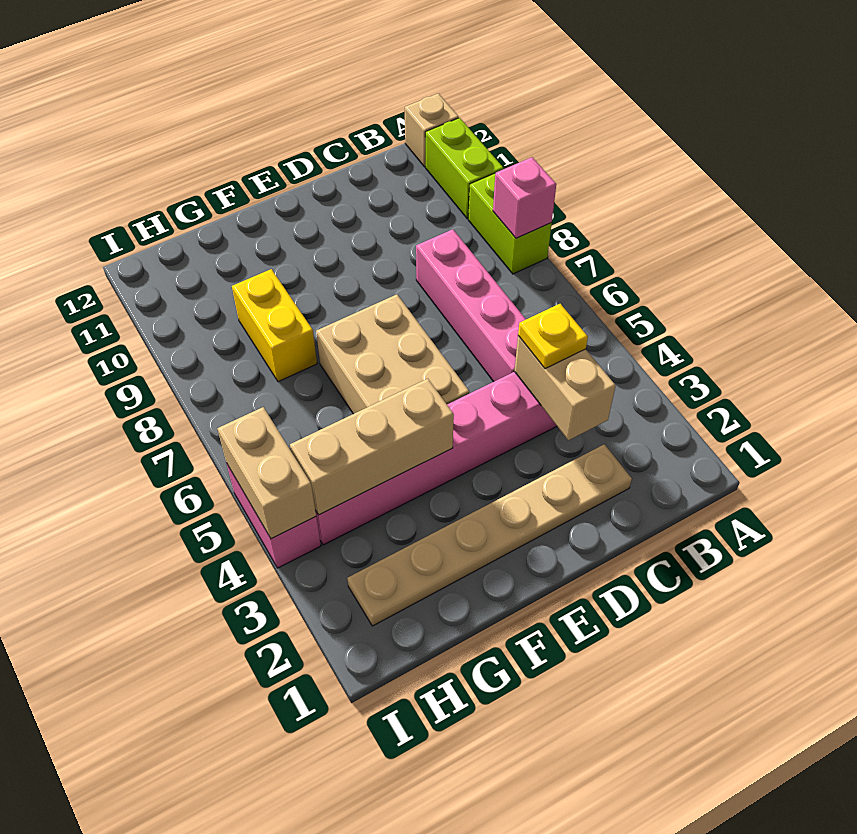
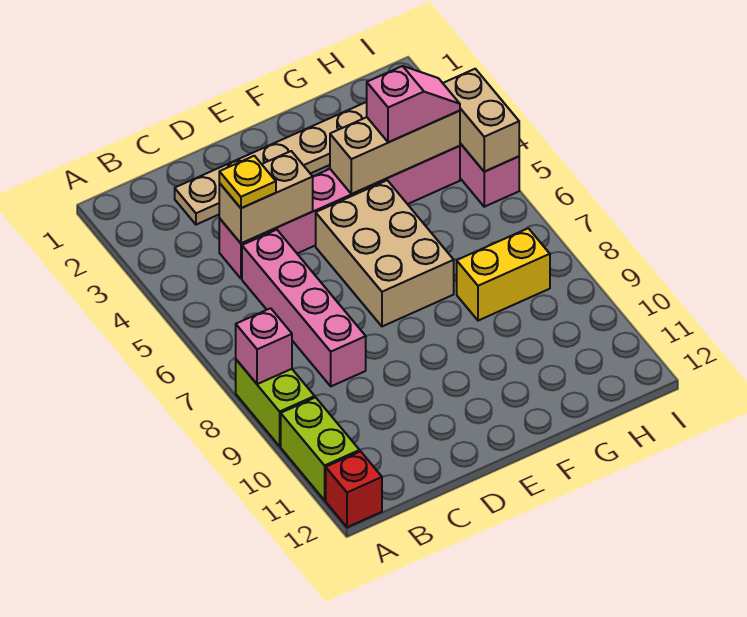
tan 1x1 brick [405,93,459,167] -> red 1x1 brick [326,451,382,527]
tan 1x2 brick [515,336,616,440] -> tan 1x2 brick turned to [219,151,313,243]
none -> pink 1x2 slope [367,66,460,142]
yellow 1x2 brick [232,269,317,382] -> yellow 1x2 brick turned to [457,228,550,321]

